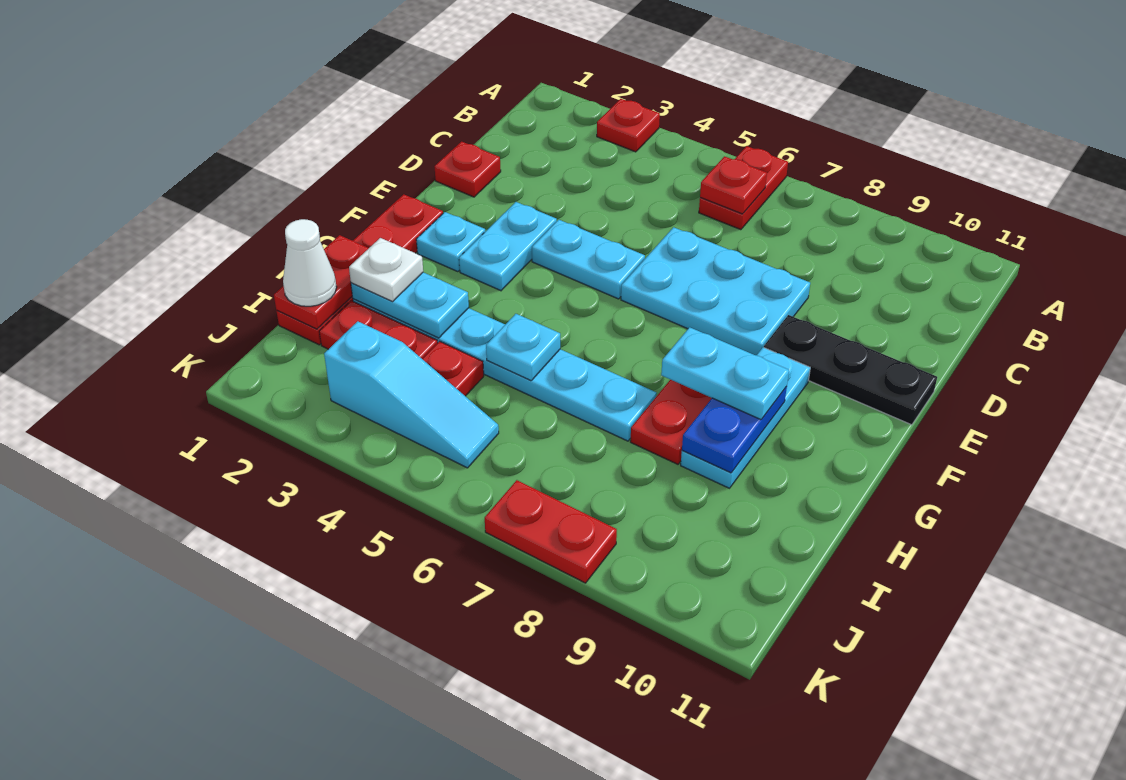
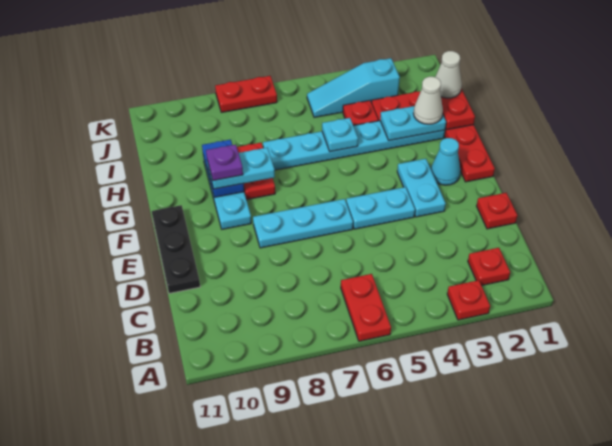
red 1x1 plate [700,156,767,214] -> red 1x1 plate moved to [468,248,510,285]
cyan 2x3 plate [621,227,810,355] -> cyan 1x3 plate [253,199,353,248]
black 1x3 plate [764,315,937,425] -> black 1x3 plate turned to [152,205,200,293]
cyan 1x1 plate [416,212,485,272] -> cyan 1x1 cone [431,138,461,185]
none -> purple 1x1 plate [206,145,243,181]
white 1x1 plate [349,238,423,302] -> white 1x1 cone [413,77,443,124]

